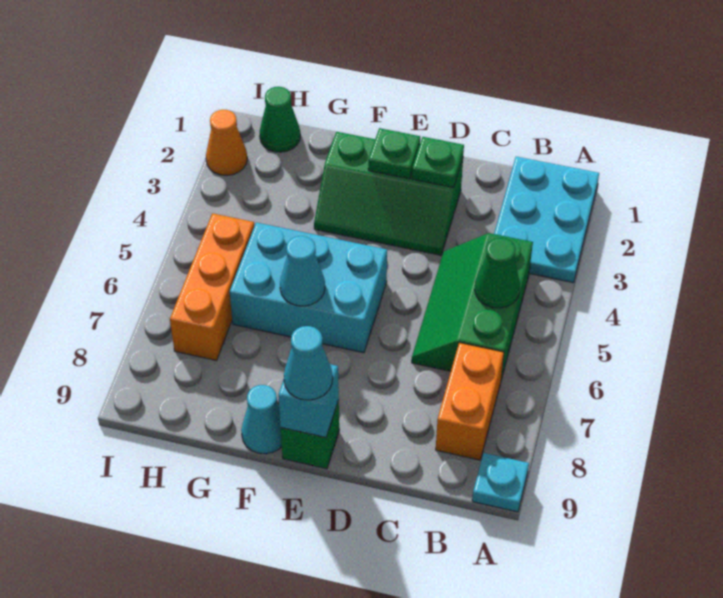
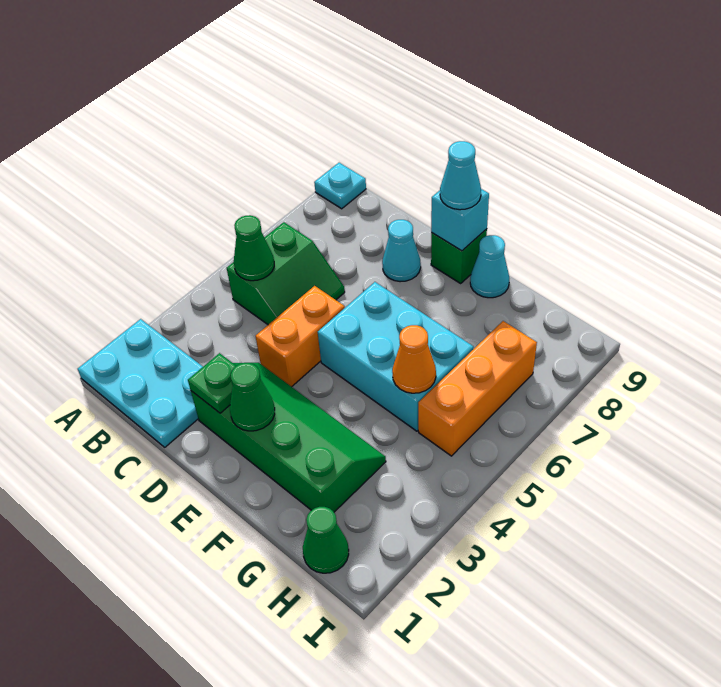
cyan 2x3 plate [494,157,599,283] -> cyan 2x3 plate turned to [78,319,203,447]
green 2x3 slope [412,233,533,380] -> green 2x2 slope [227,222,345,325]
orange 1x2 brick [436,343,504,460] -> orange 1x2 brick moved to [256,286,345,387]
green 2x3 slope [314,132,463,255] -> green 2x4 slope [191,363,386,512]
green 1x1 plate [368,128,420,179] -> green 1x1 cone [230,363,275,431]
cyan 1x1 cone [280,236,325,306] -> cyan 1x1 cone moved to [382,220,421,282]
orange 1x1 cone [206,110,247,175] -> orange 1x1 cone moved to [392,325,436,393]

